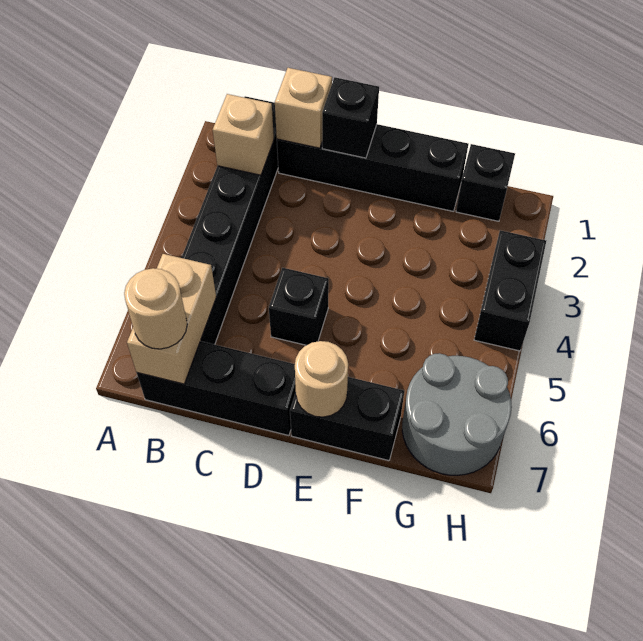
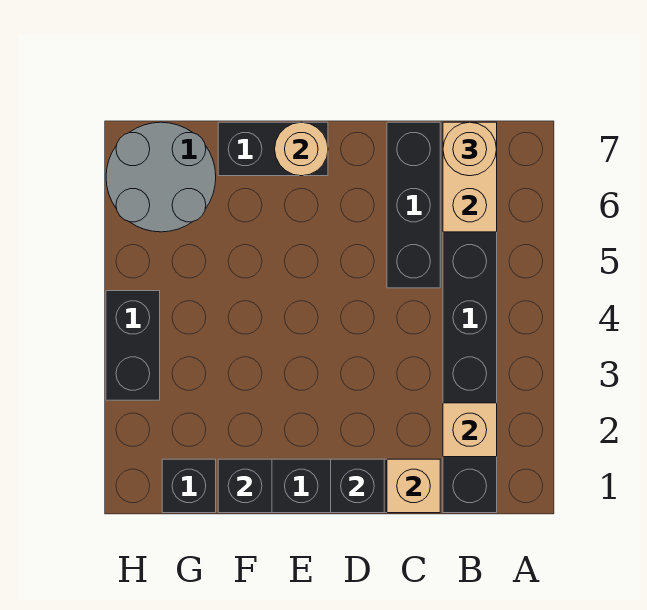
black 1x3 brick [137,341,296,436] -> black 1x3 brick turned to [387,122,440,288]
black 1x1 brick [269,268,329,345] -> black 1x1 brick moved to [218,459,272,513]

